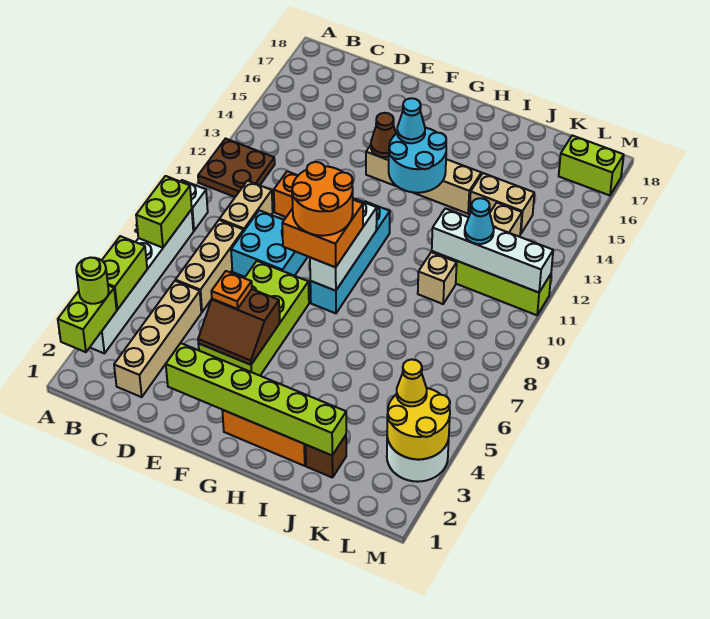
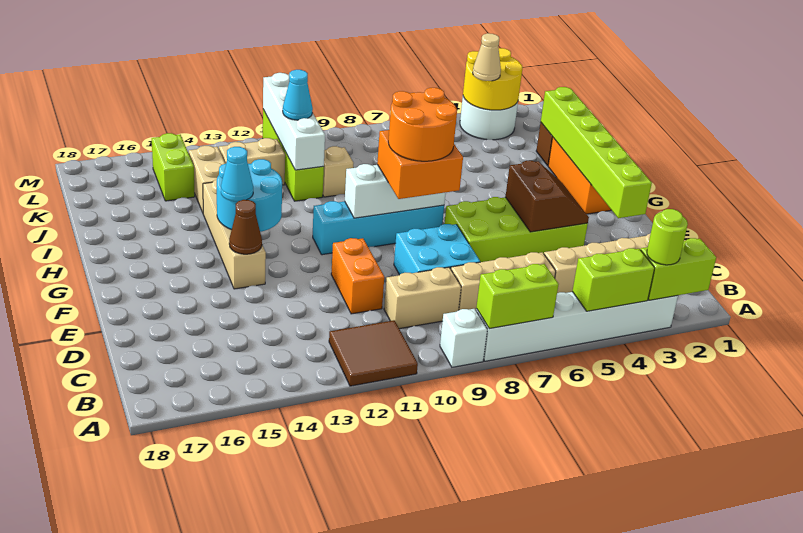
brown 2x2 plate [198,139,275,197] -> brown 2x2 tile [329,320,418,386]
orange 1x1 plate [211,271,252,309] -> none
yellow 1x1 cone [397,359,427,406] -> tan 1x1 cone [473,33,501,81]
lime 1x2 brick [559,135,624,195] -> lime 1x2 brick moved to [152,133,195,201]

